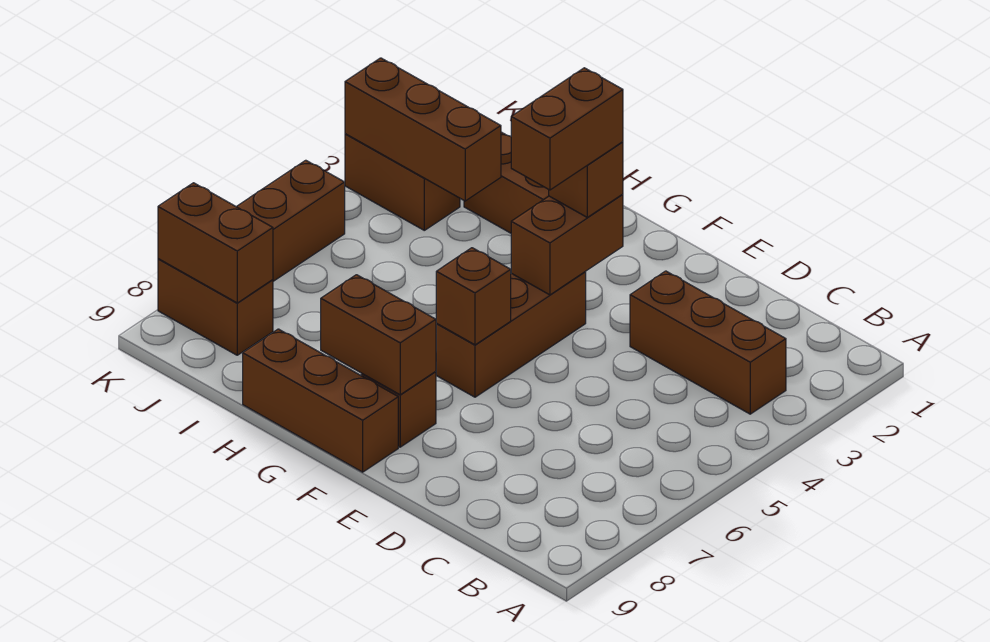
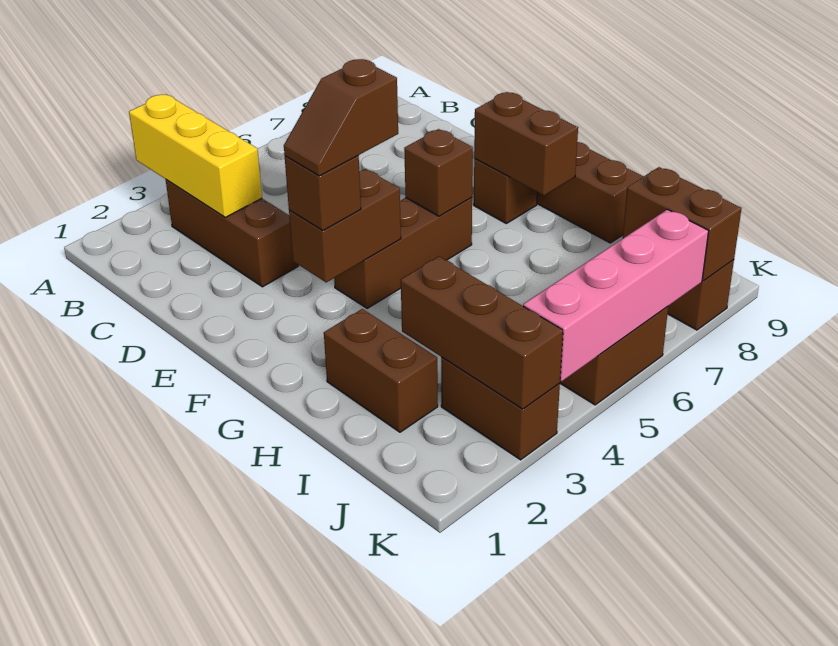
none -> yellow 1x3 brick [129,94,262,217]
brown 1x2 brick [511,68,623,190] -> brown 1x2 slope [284,59,398,176]
none -> pink 1x4 brick [523,209,709,381]

